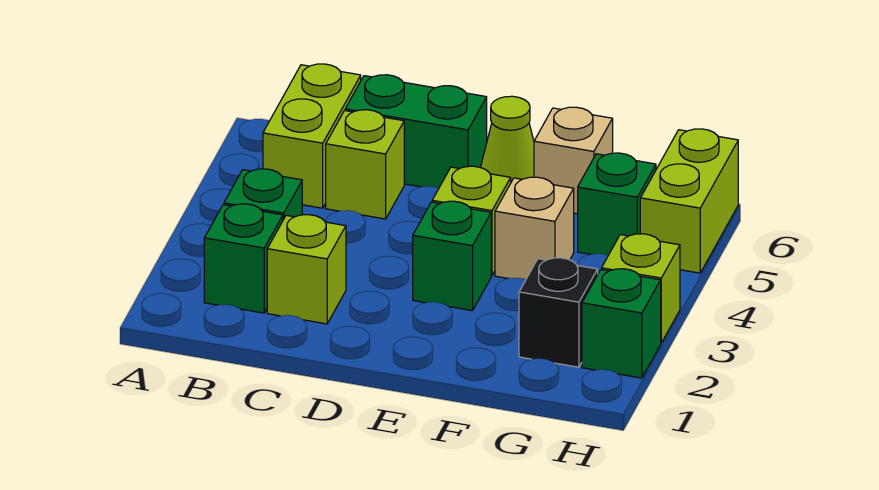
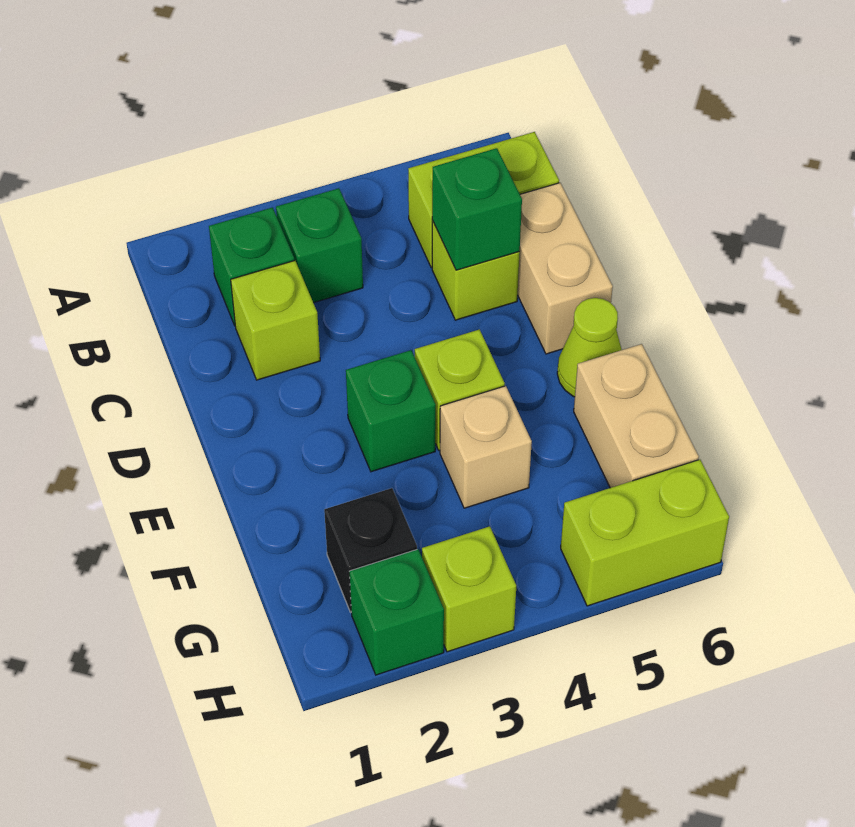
green 1x2 brick [345,75,487,188] -> tan 1x2 brick [518,183,613,354]
tan 1x1 brick [534,107,613,214] -> tan 1x2 brick [574,344,699,488]
green 1x1 brick [578,153,656,255] -> green 1x1 brick moved to [432,148,522,270]

